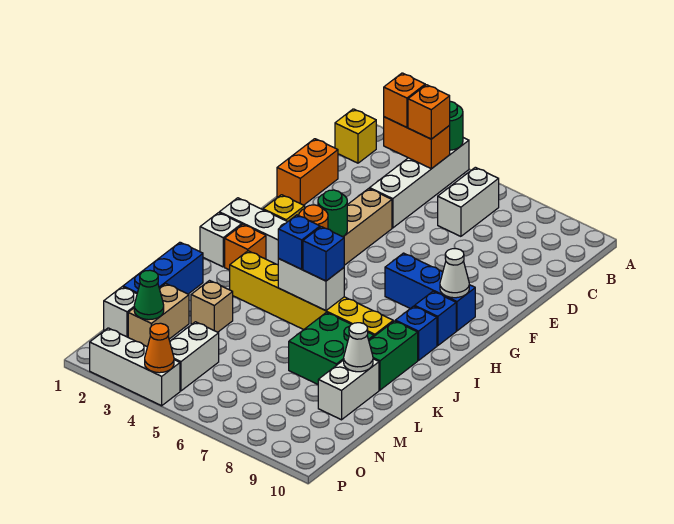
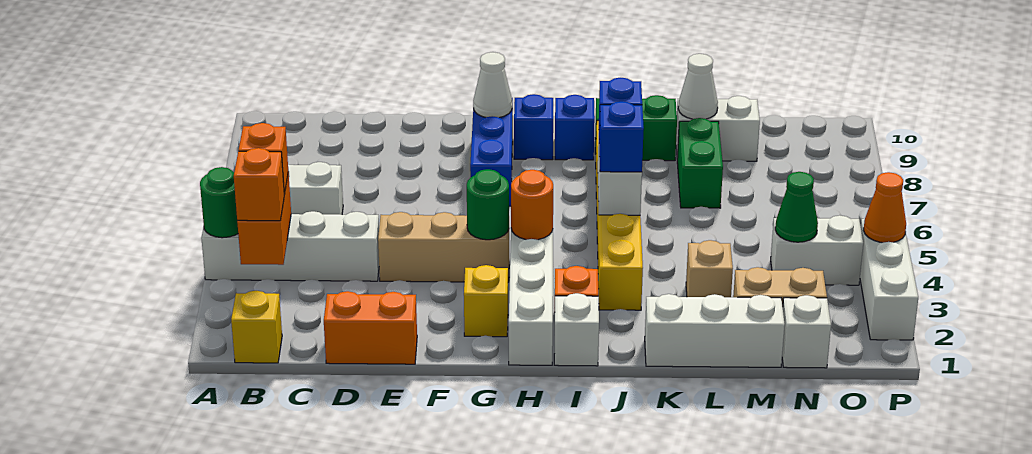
blue 1x3 brick [123,242,203,294] -> white 1x3 brick [645,294,785,367]
green 2x2 brick [289,312,374,384] -> green 1x2 brick [677,118,723,208]
green 1x1 cone [134,270,164,320] -> green 1x1 cone moved to [775,172,818,242]

